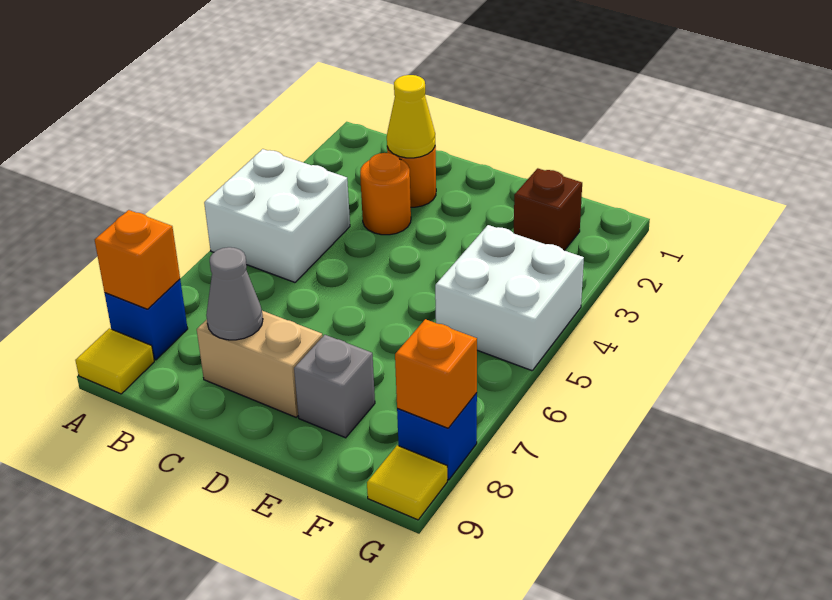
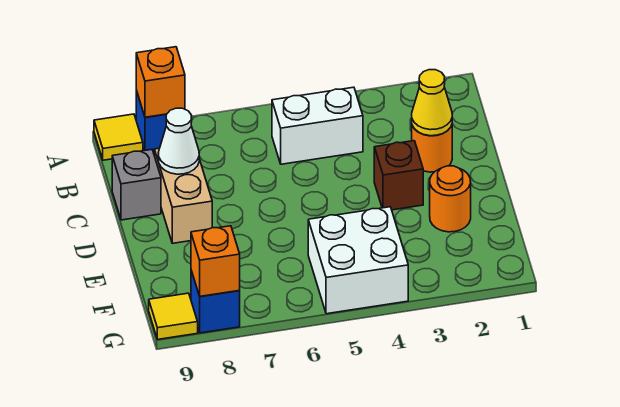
white 2x2 brick [204,149,350,282] -> white 1x2 brick [272,87,363,164]
orange 1x1 round brick [360,153,411,235] -> orange 1x1 round brick moved to [430,166,471,232]
grey 1x1 cone [206,247,263,340] -> white 1x1 cone [158,108,199,174]
grey 1x1 brick [294,335,375,438] -> grey 1x1 brick moved to [112,150,161,220]
brown 1x1 brick [514,168,582,250] -> brown 1x1 brick moved to [374,141,423,210]

